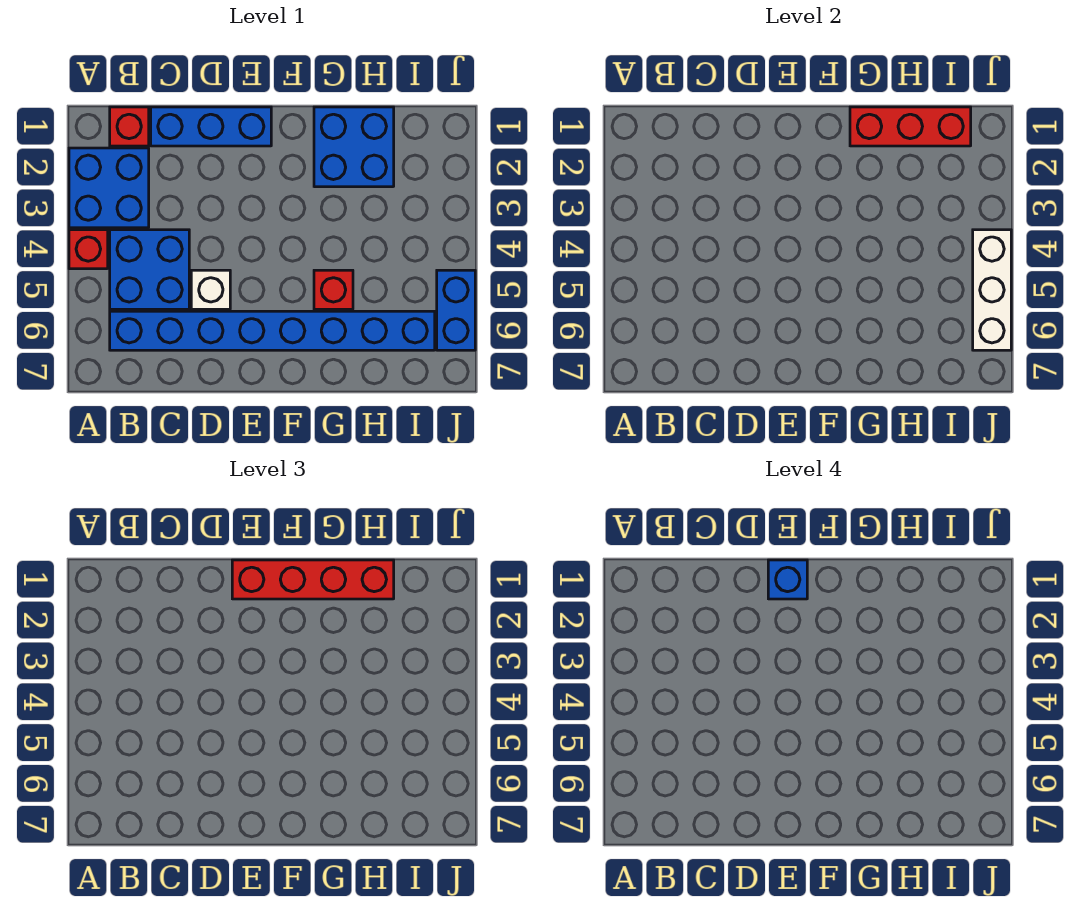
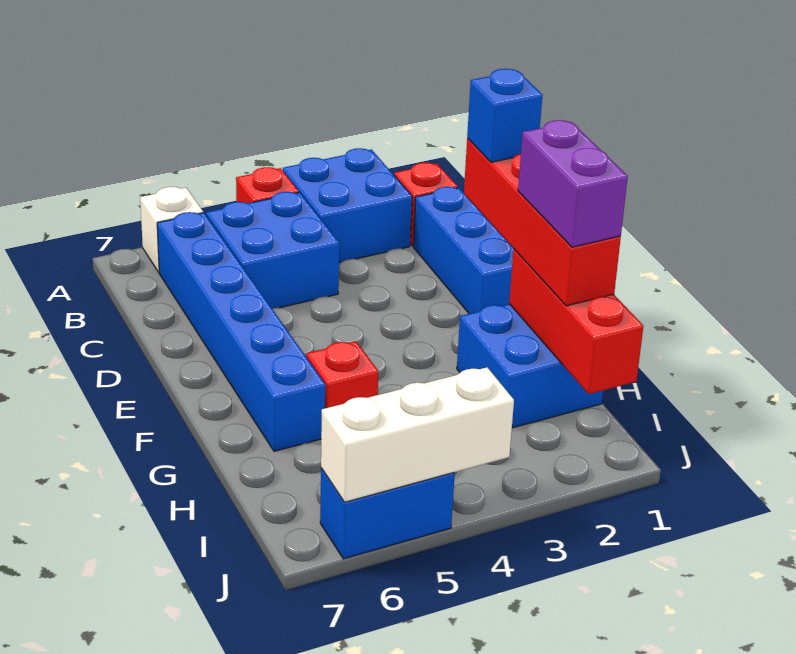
blue 1x8 brick [110,311,435,350] -> blue 1x6 brick [157,212,325,451]
white 1x1 brick [191,270,230,309] -> white 1x1 brick moved to [140,187,203,272]
none -> purple 1x2 brick [518,120,628,247]

